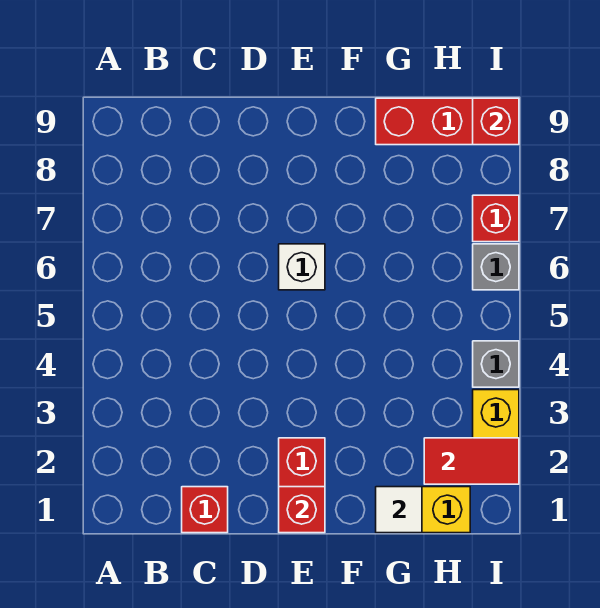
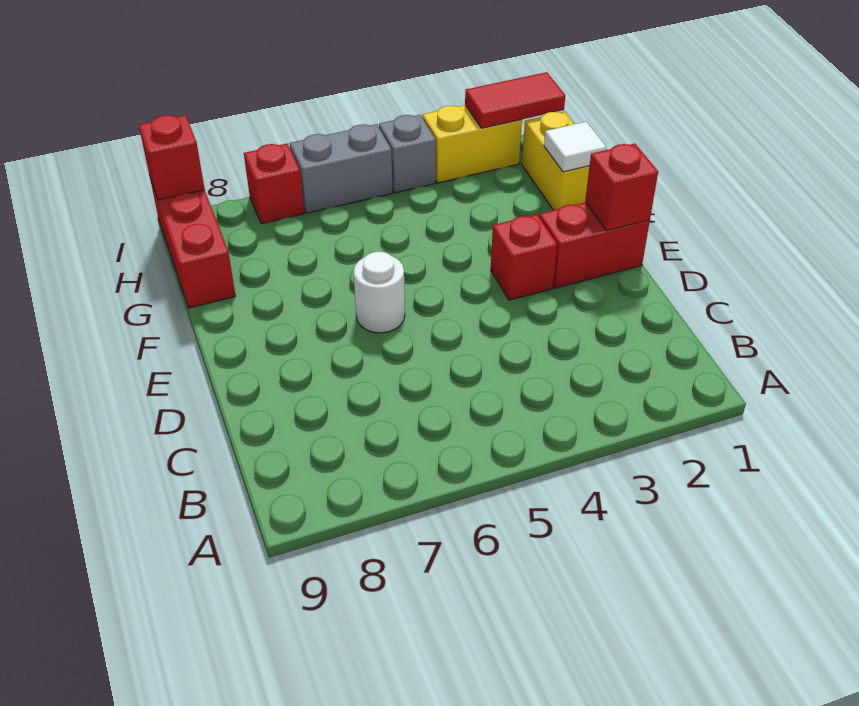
red 1x1 brick [182,487,228,533] -> red 1x1 brick moved to [491,214,557,300]
white 1x1 brick [279,244,325,290] -> white 1x1 round brick [354,251,405,333]
red 1x2 tile [424,438,519,484] -> red 1x2 tile turned to [465,72,565,128]
grey 1x1 brick [473,244,519,290] -> grey 1x2 brick [290,124,393,213]

